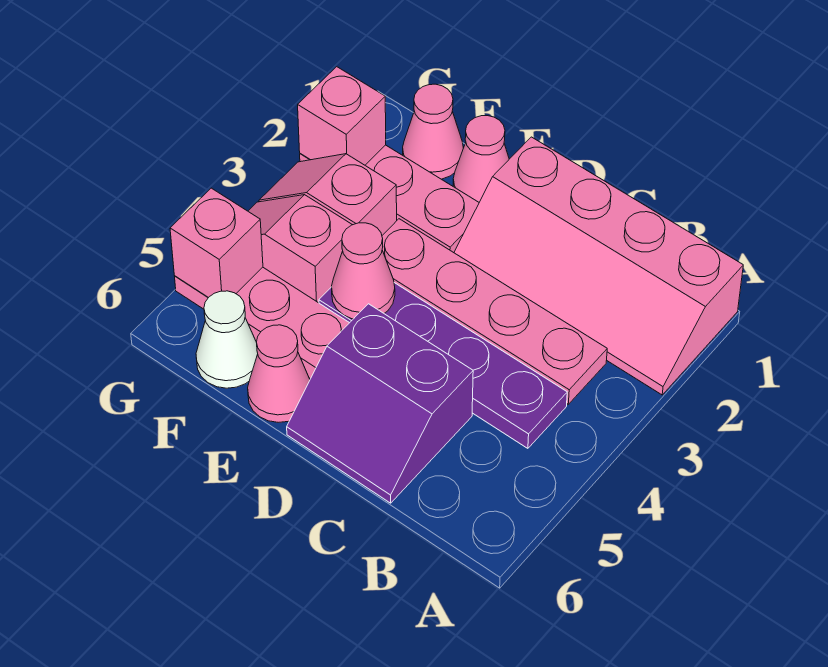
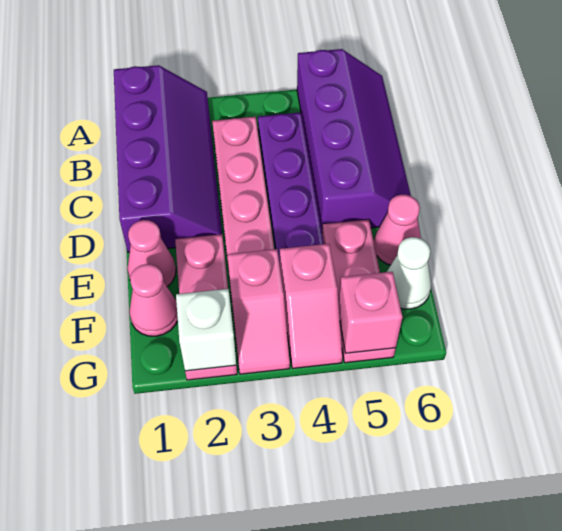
pink 2x4 slope [454,137,743,395] -> purple 2x4 slope [114,65,222,252]
purple 2x2 slope [287,304,473,503] -> purple 2x4 slope [297,49,411,230]
pink 1x1 cone [332,223,395,319] -> none
pink 1x1 brick [298,67,386,165] -> white 1x1 brick [176,289,236,371]

